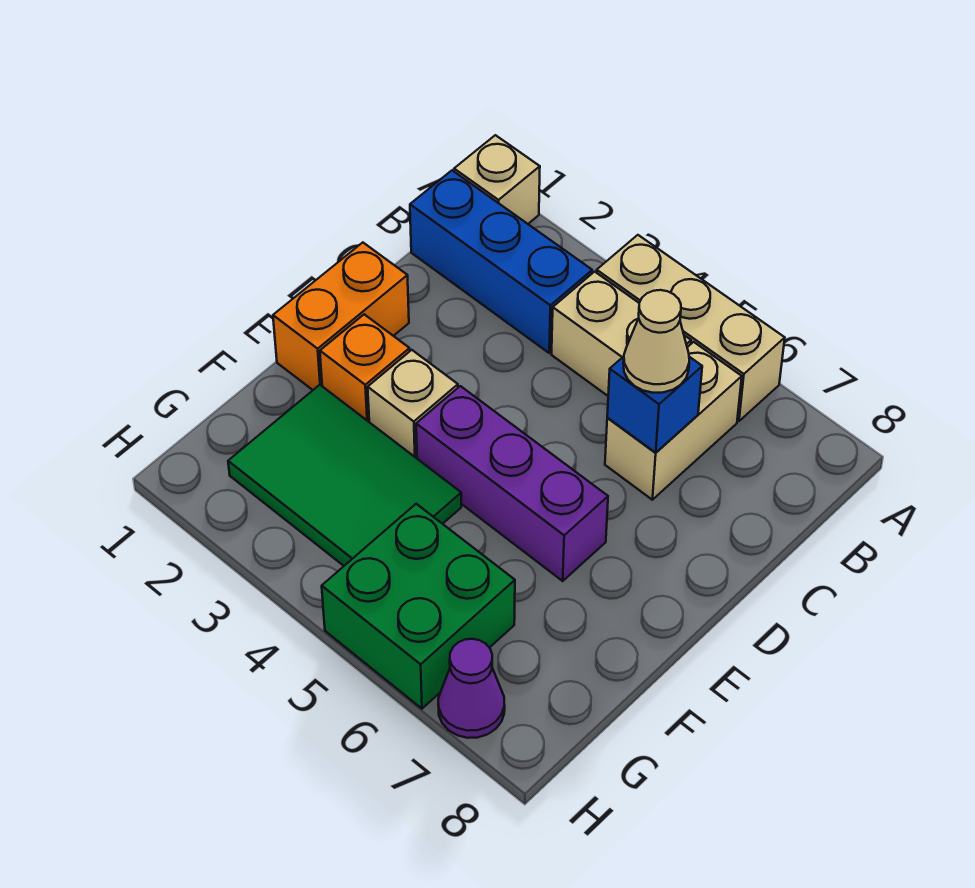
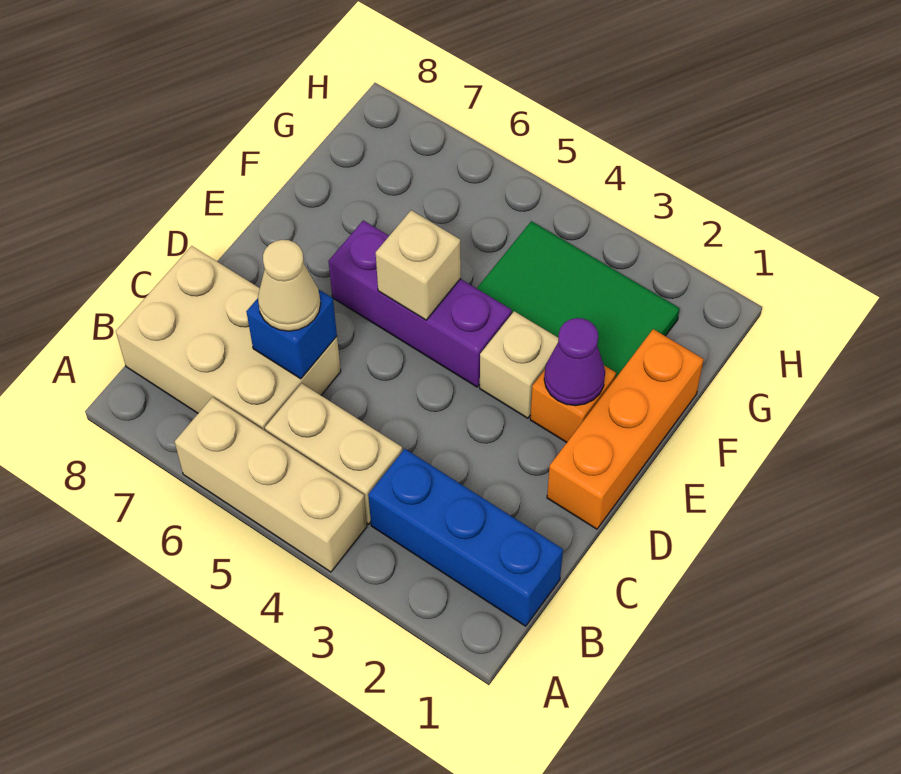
tan 1x1 brick [454,135,540,224] -> tan 1x1 brick moved to [376,210,461,320]
tan 1x2 brick [605,342,742,500] -> tan 2x3 brick [116,246,341,431]
orange 1x2 brick [273,243,409,390] -> orange 1x3 brick [547,329,704,529]
green 2x2 brick [322,504,515,709] -> none
purple 1x1 cone [438,639,505,738] -> purple 1x1 cone moved to [544,318,605,406]

